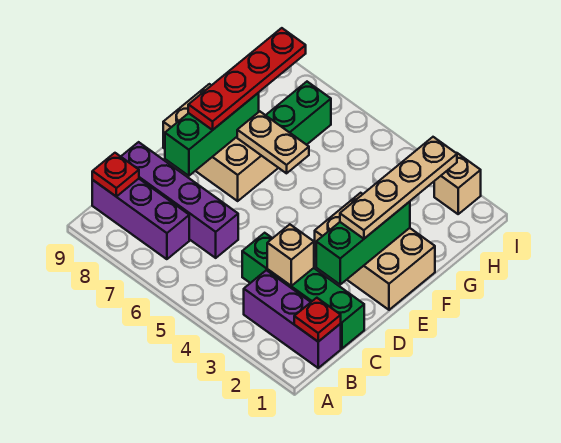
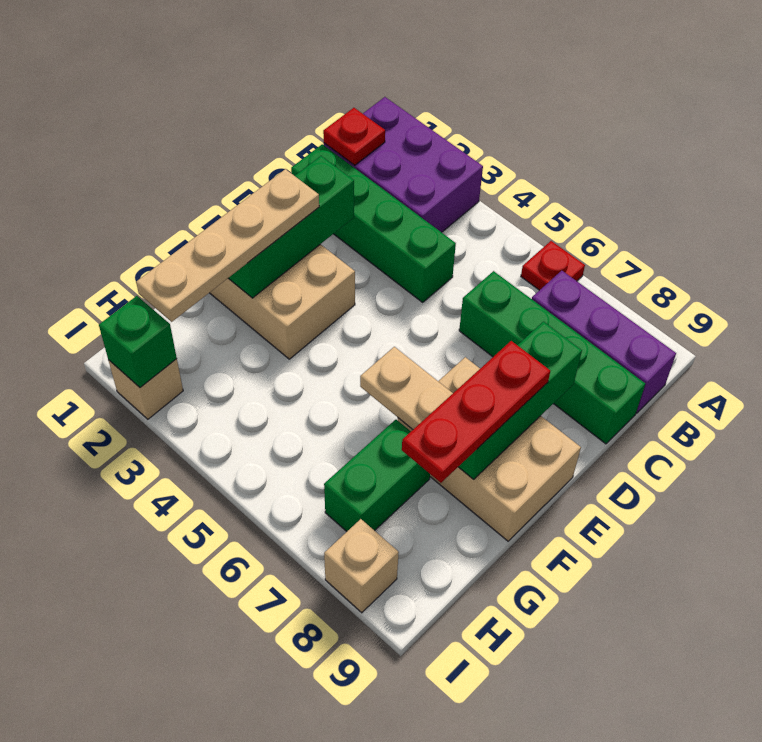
purple 1x3 brick [244,270,341,368] -> purple 2x3 brick [324,97,483,232]
red 1x1 plate [92,153,139,197] -> red 1x1 plate moved to [521,241,585,290]
tan 1x1 brick [267,224,314,286] -> tan 1x1 brick moved to [324,519,399,613]
purple 1x4 brick [121,142,238,258] -> green 1x4 brick [459,271,645,444]
red 1x4 plate [188,28,306,130] -> red 1x3 plate [402,341,550,483]
none -> green 1x1 brick [99,296,177,387]

